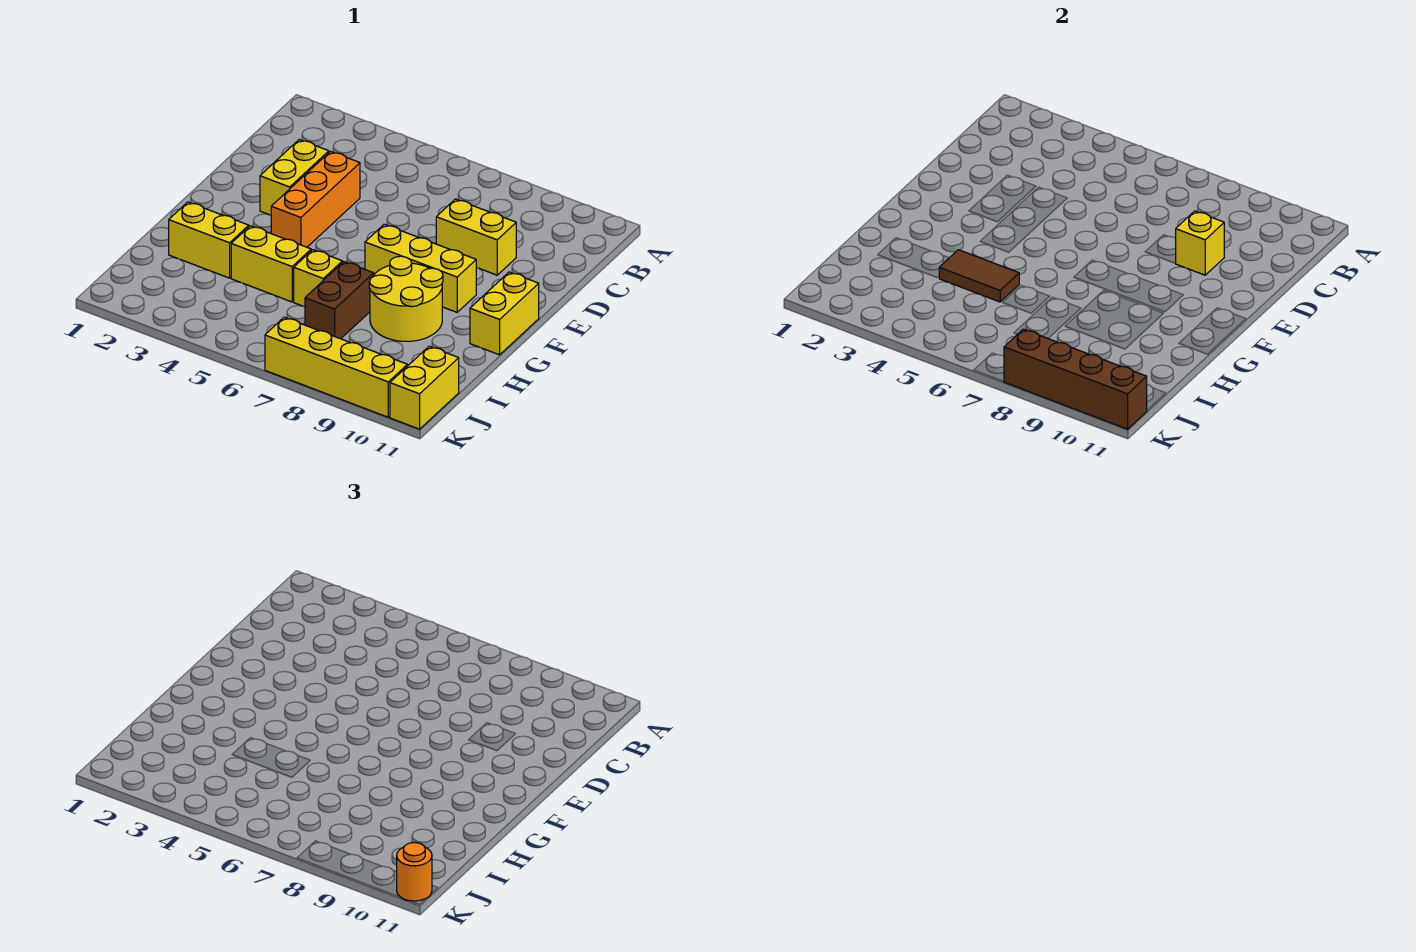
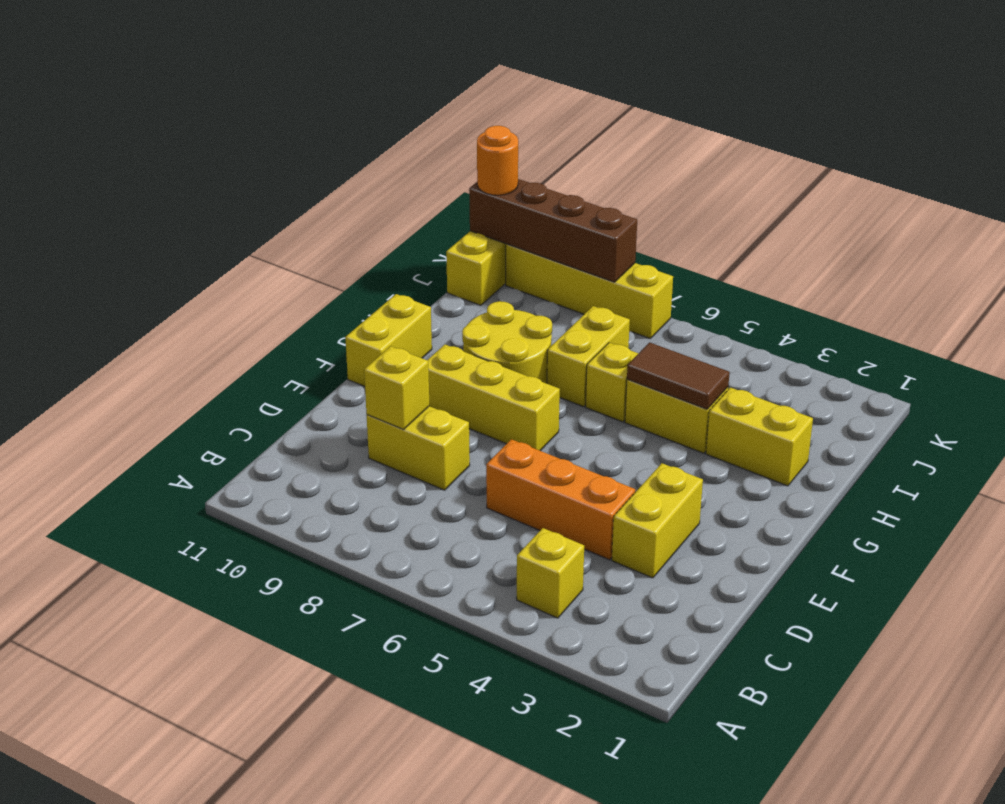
none -> yellow 1x1 brick [517,528,584,618]
orange 1x3 brick [271,152,360,247] -> orange 1x3 brick turned to [486,439,635,560]
brown 1x2 brick [305,262,374,339] -> yellow 1x2 brick [547,306,630,407]

